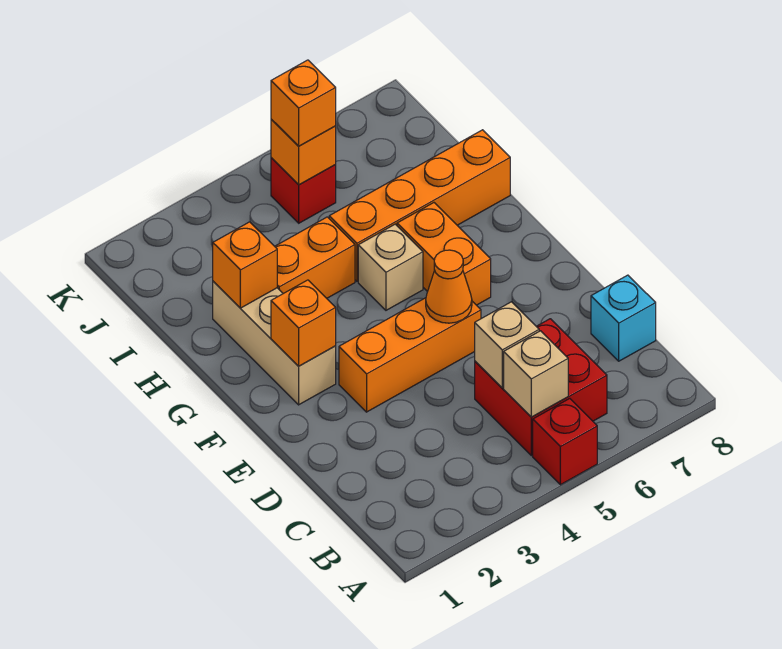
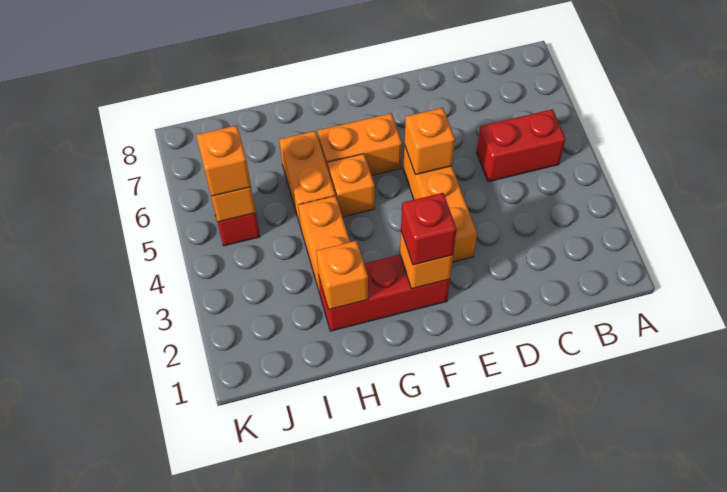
red 1x1 brick [533,398,597,485] -> red 1x1 brick moved to [401,193,457,265]
red 2x2 brick [475,319,607,456] -> red 1x2 brick [476,109,566,182]
tan 1x1 brick [504,331,568,417] -> none
tan 1x1 brick [475,302,539,388] -> none
cyan 1x1 brick [591,275,656,361] -> none
orange 1x1 cone [426,250,472,323] -> orange 1x1 brick [404,108,455,175]
tan 1x3 brick [213,281,336,405] -> red 1x3 brick [319,255,450,331]
tan 1x1 brick [358,224,423,310] -> orange 1x1 brick [328,154,375,217]
orange 1x4 brick [329,130,510,281] -> orange 1x2 brick [279,131,335,227]

